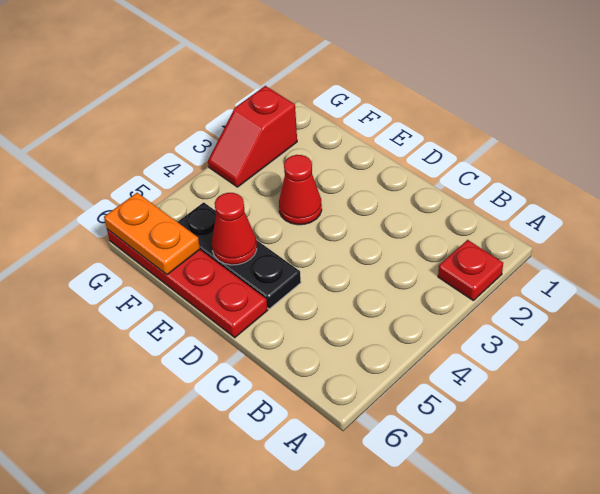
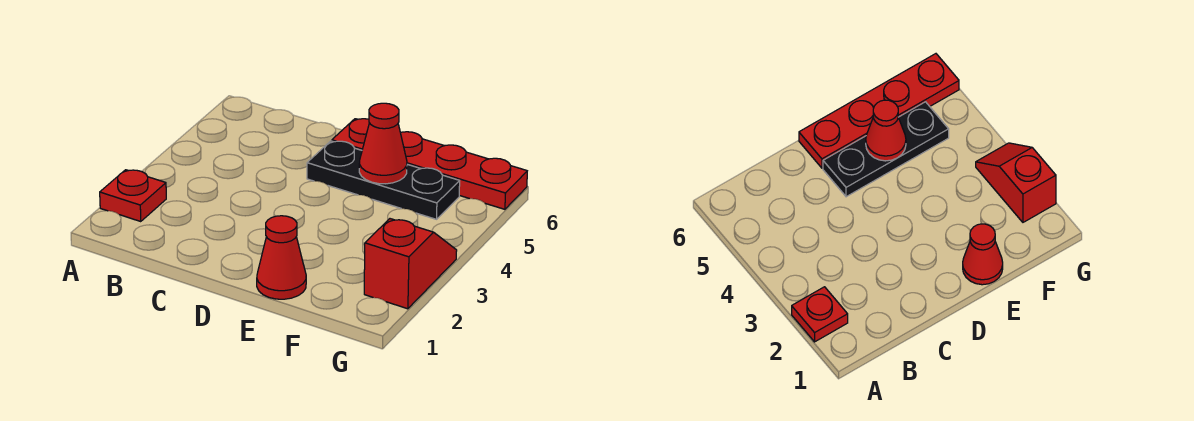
red 1x1 cone [279,155,322,225] -> red 1x1 cone moved to [257,216,306,299]
orange 1x2 plate [104,193,200,275] -> none

